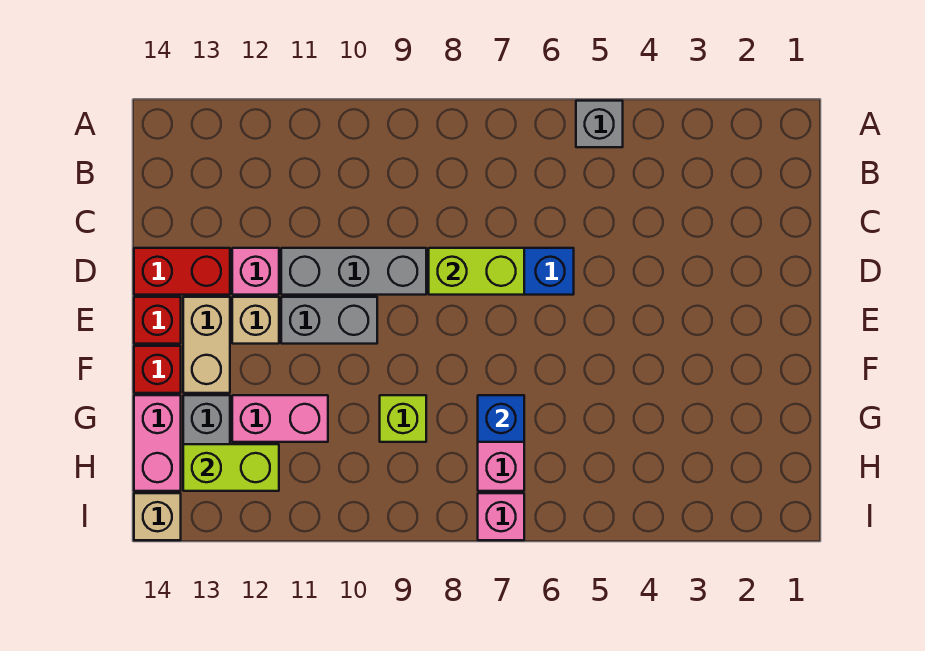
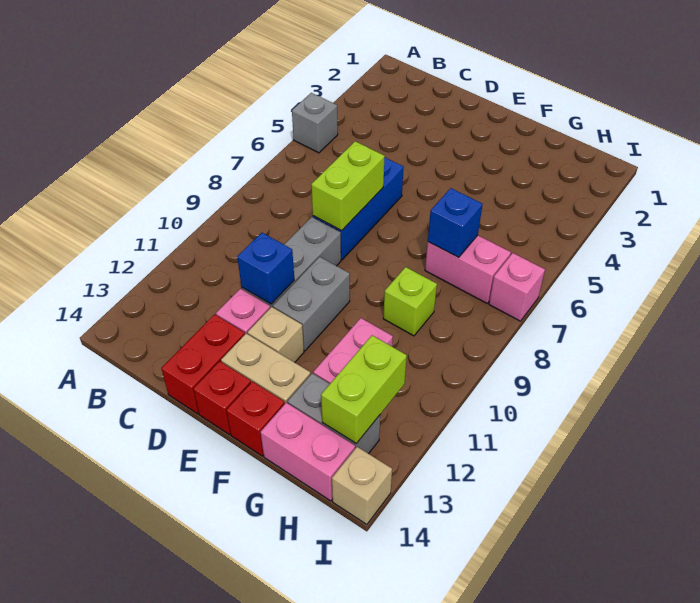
none -> blue 1x1 brick [237,233,294,304]

